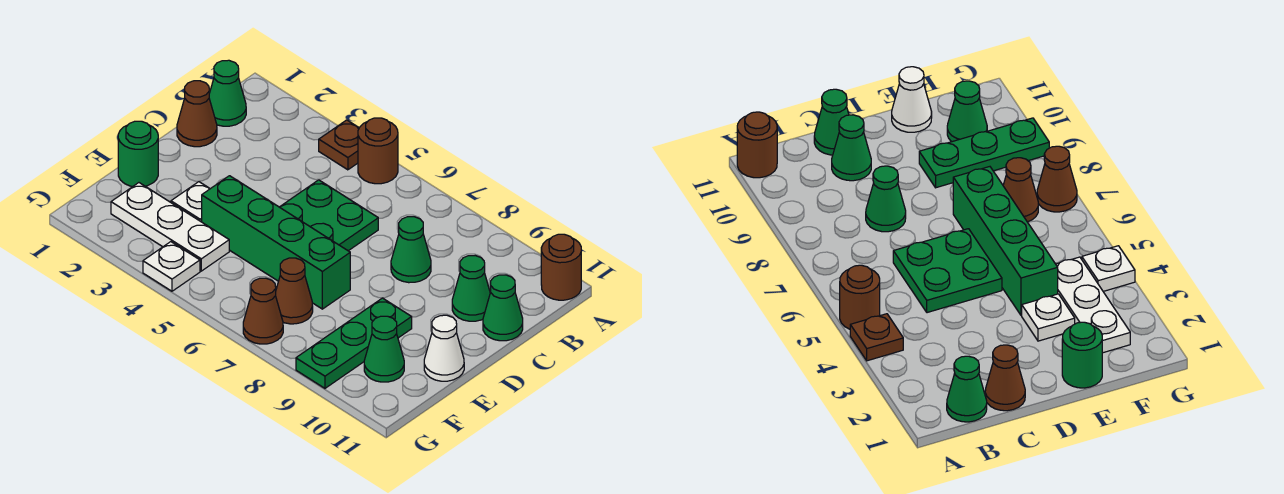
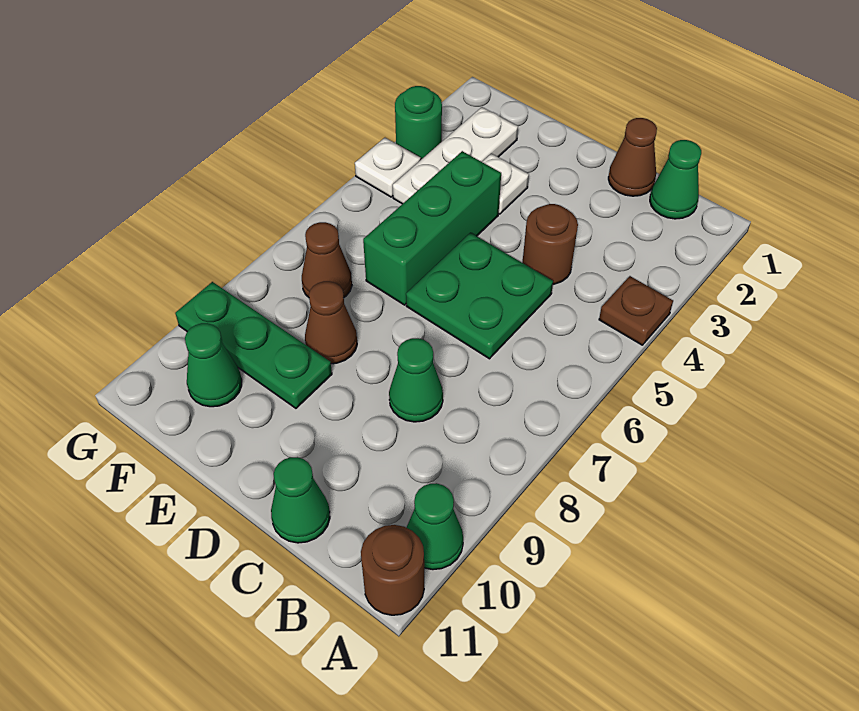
brown 1x1 round brick [358,118,398,184] -> brown 1x1 round brick moved to [522,204,578,284]
green 1x1 cone [452,256,490,321] -> green 1x1 cone moved to [406,483,463,570]
green 1x1 round brick [118,121,158,187] -> green 1x1 round brick moved to [395,86,442,159]
green 1x4 brick [202,176,350,309] -> green 1x3 brick [363,151,501,305]
white 1x1 cone [424,315,464,381] -> none
brown 1x1 cone [243,278,283,344] -> brown 1x1 cone moved to [305,281,357,364]

